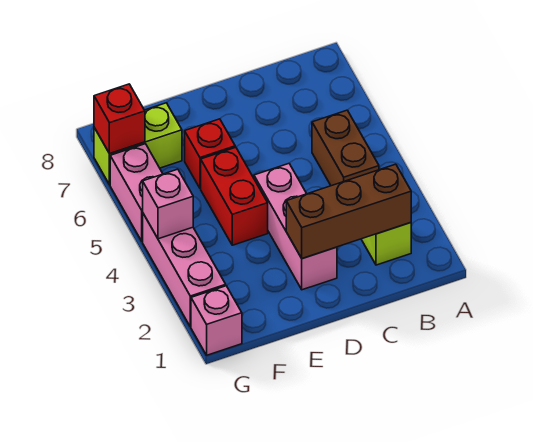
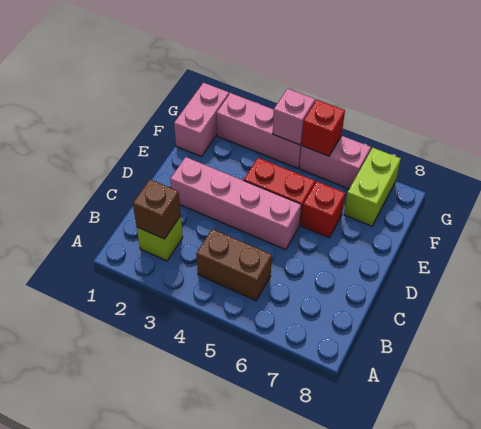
brown 1x3 brick [286,164,411,259] -> brown 1x1 brick [133,179,181,239]
pink 1x3 brick [254,164,337,290] -> pink 1x4 brick [170,157,301,250]
pink 1x1 brick [191,286,242,355] -> pink 1x2 brick [174,83,229,157]
red 1x1 brick [94,84,145,154] -> red 1x1 brick moved to [301,100,345,156]

